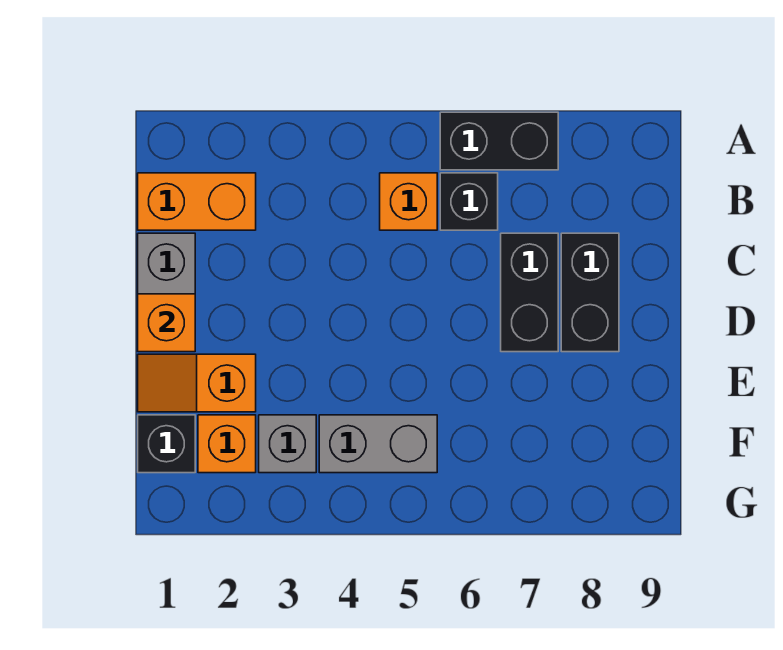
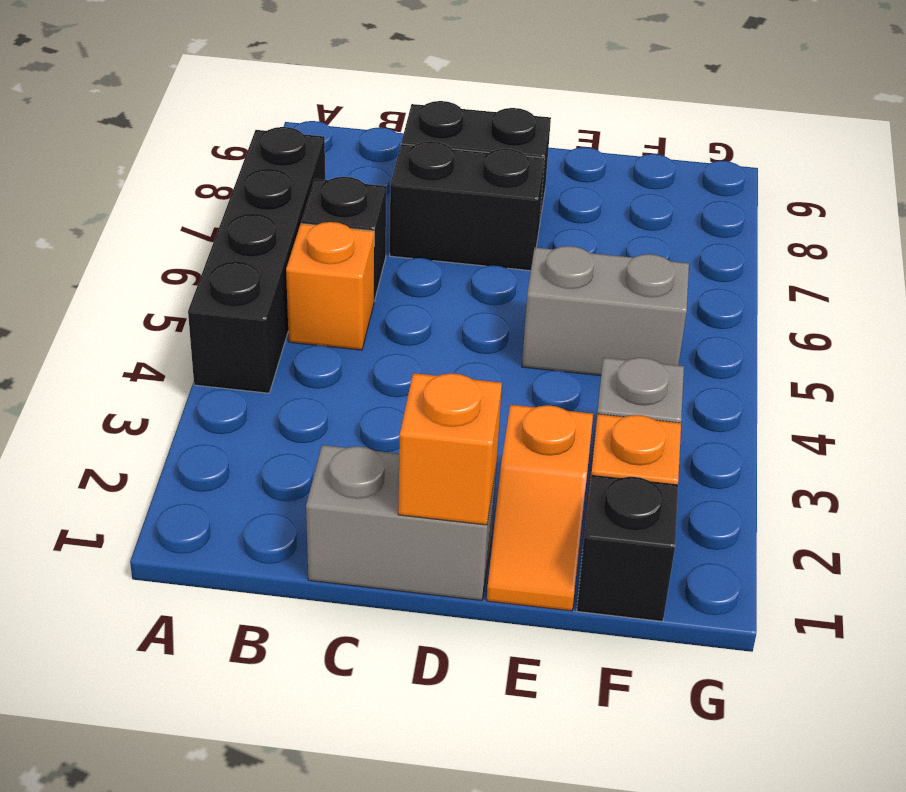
black 1x2 brick [440,112,558,170] -> black 1x4 brick [188,127,325,393]
orange 1x2 brick [138,173,256,230] -> none
grey 1x2 brick [319,415,437,473] -> grey 1x2 brick turned to [522,246,689,376]

